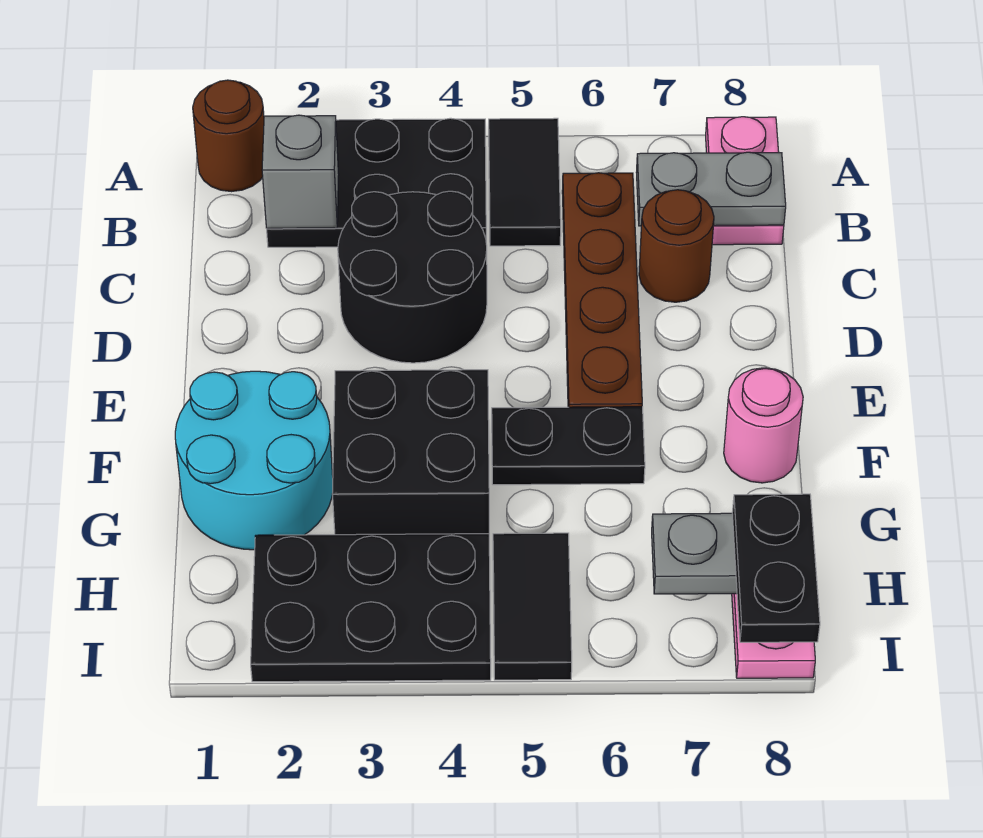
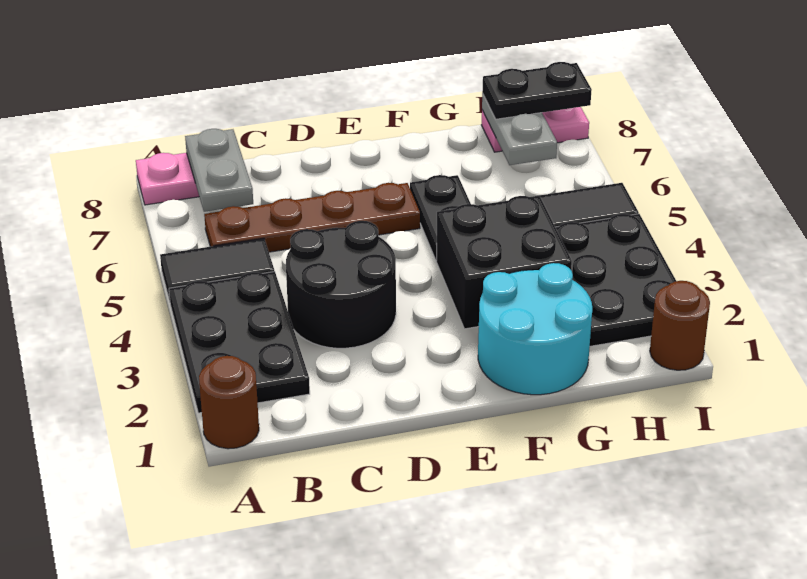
grey 1x1 brick [262,115,339,228] -> none
brown 1x1 round brick [639,190,714,302] -> brown 1x1 round brick moved to [650,281,710,370]
pink 1x1 round brick [724,368,803,483] -> none

